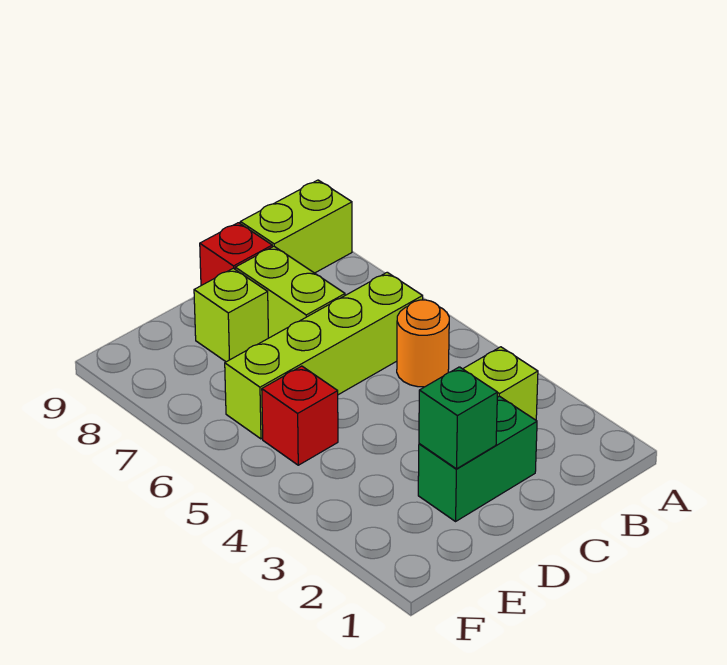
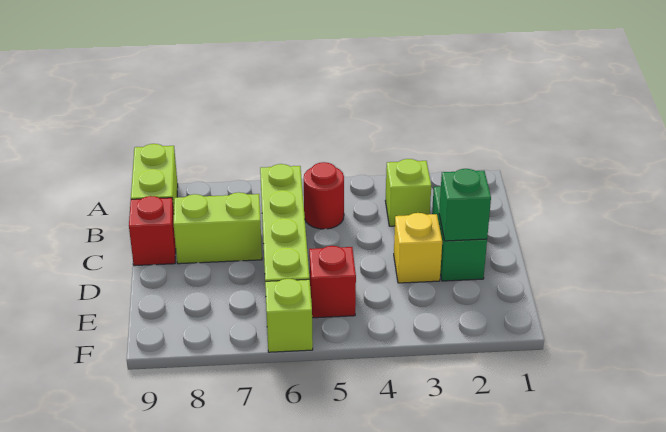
orange 1x1 round brick [397,300,449,387] -> red 1x1 round brick [304,162,344,229]
none -> yellow 1x1 brick [394,213,442,283]
lime 1x1 brick [194,268,268,362] -> lime 1x1 brick moved to [265,279,313,352]

